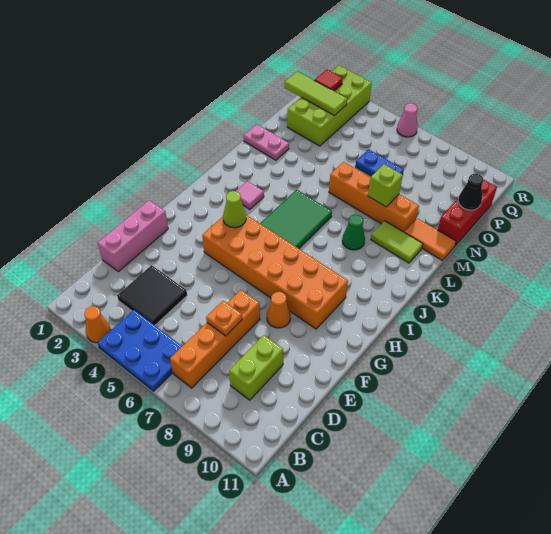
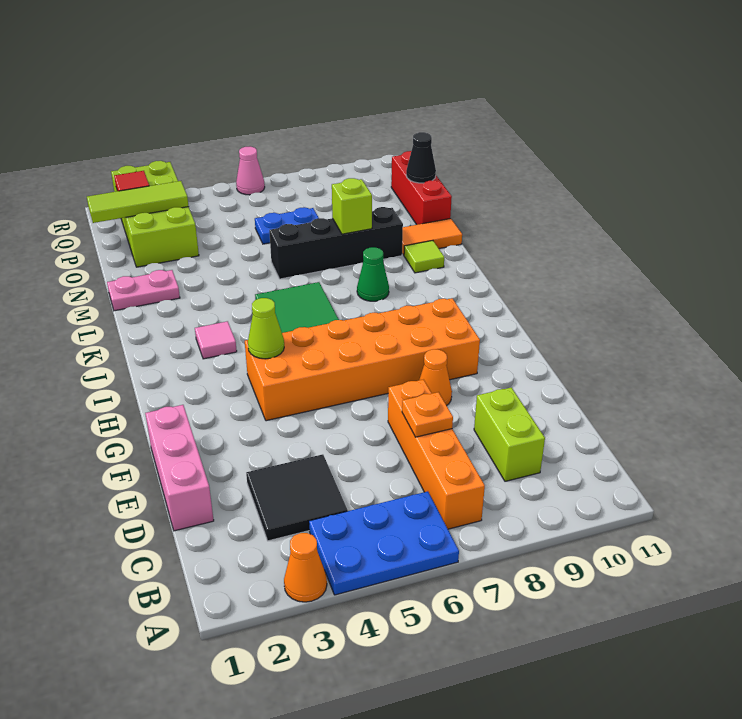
lime 1x2 tile [371,221,423,263] -> lime 1x1 tile [404,241,444,273]
orange 1x4 brick [329,162,419,232] -> black 1x4 brick [269,207,403,279]

